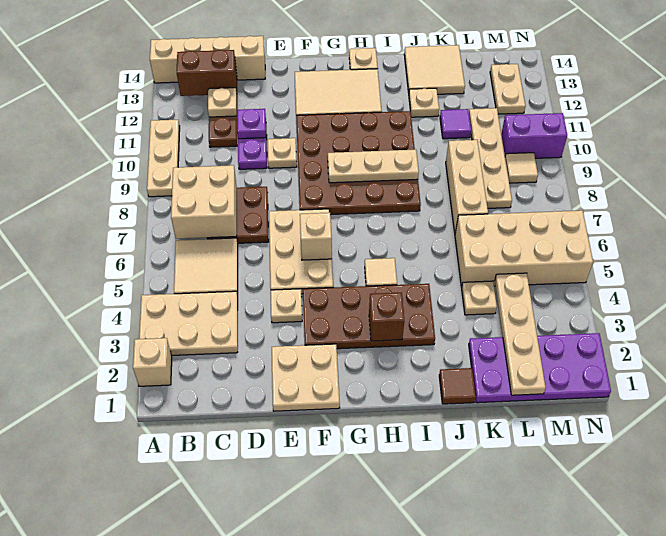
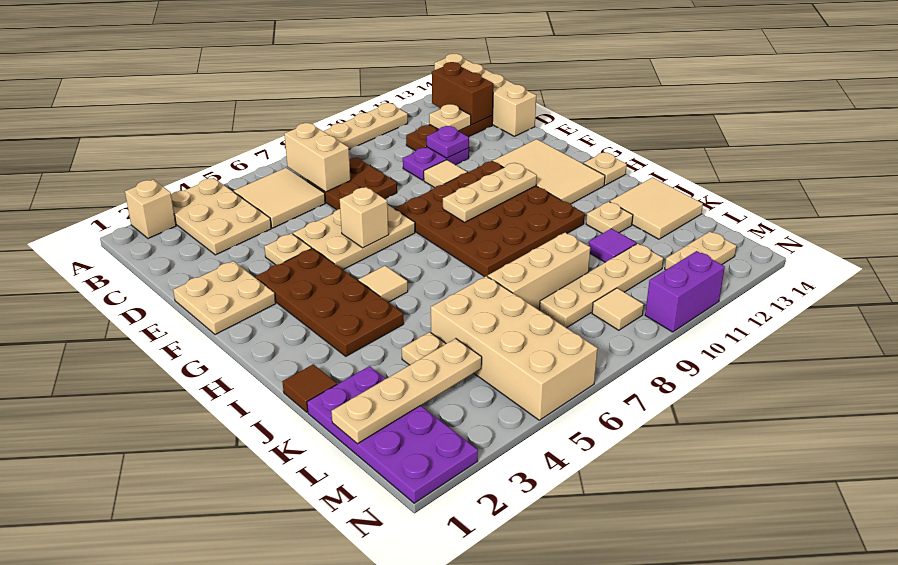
tan 2x2 brick [171,165,237,239] -> tan 1x2 brick [284,123,351,192]
tan 1x1 plate [268,138,297,168] -> tan 1x1 tile [424,160,467,188]
tan 1x3 plate [328,150,419,183] -> tan 1x3 plate turned to [443,163,537,222]
brown 1x1 brick [369,292,404,341] -> none
purple 1x2 brick [501,113,567,158] -> purple 1x2 brick turned to [645,251,725,332]

